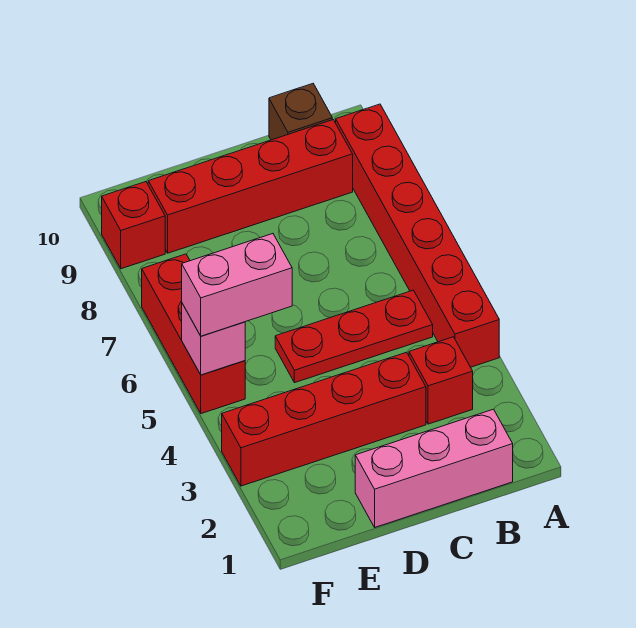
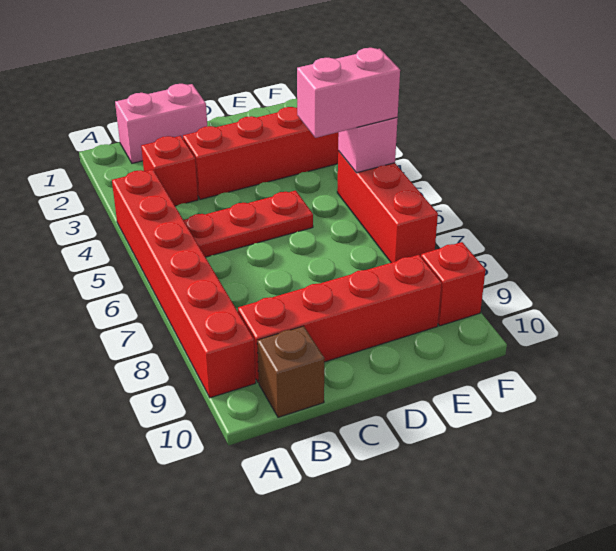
pink 1x3 brick [355,409,513,527] -> pink 1x2 brick [115,84,207,163]

